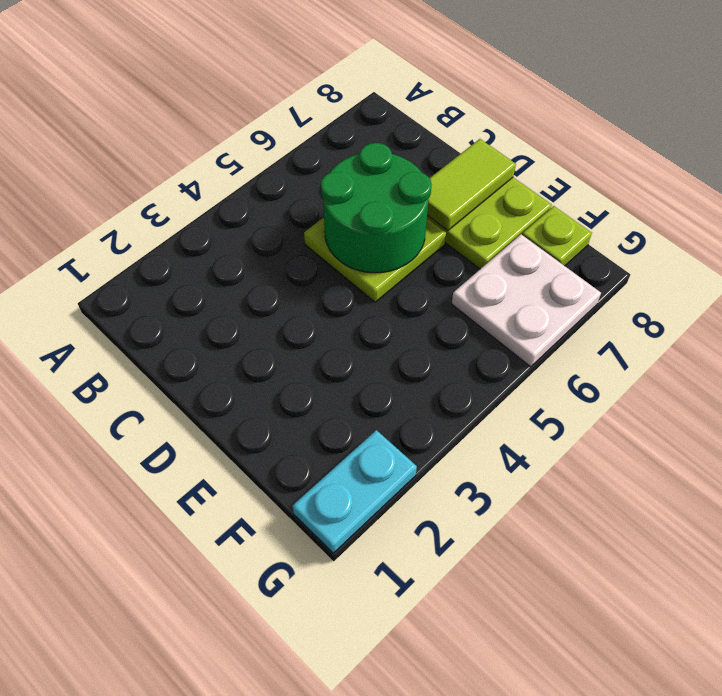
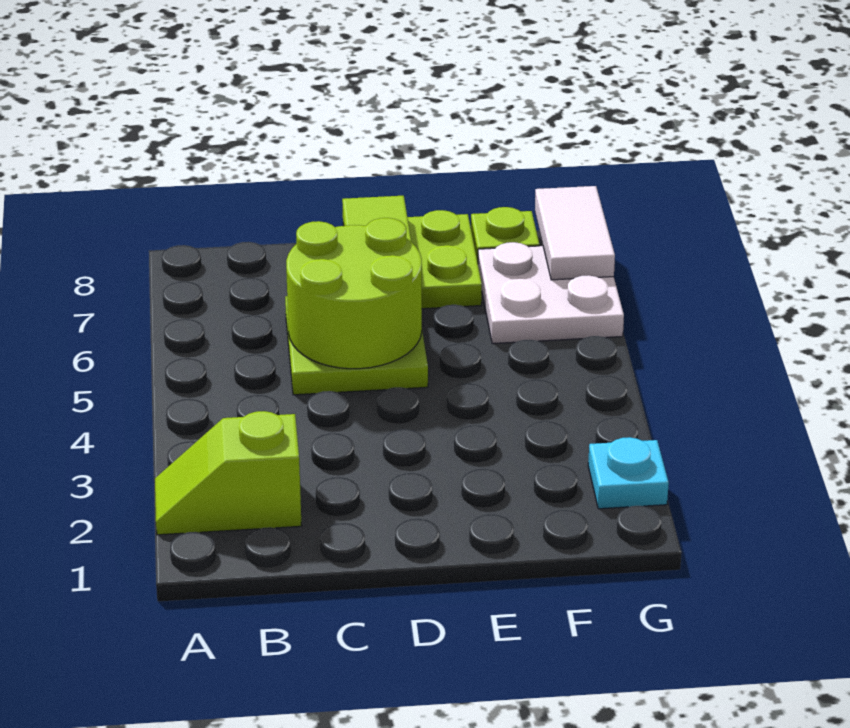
none -> lime 1x2 slope [155,411,302,535]
green 2x2 round brick [321,143,431,273] -> lime 2x2 round brick [286,218,422,369]
cyan 1x2 plate [292,430,417,553] -> cyan 1x1 plate [588,437,669,509]
none -> white 1x2 tile [535,186,615,280]

